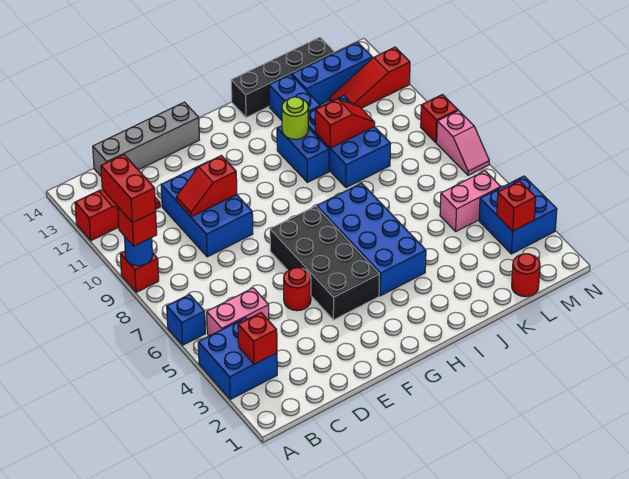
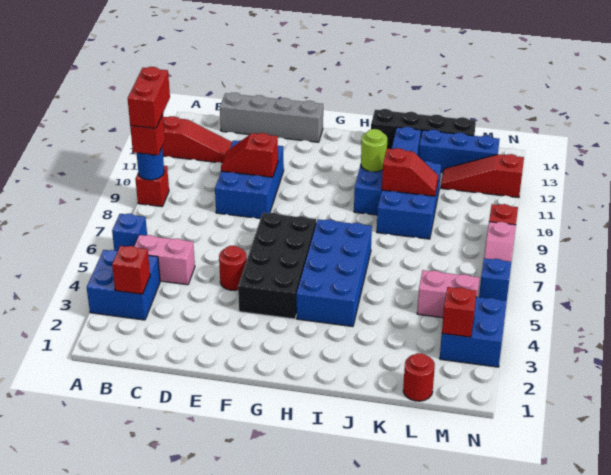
none -> blue 1x1 brick [479,258,511,301]

